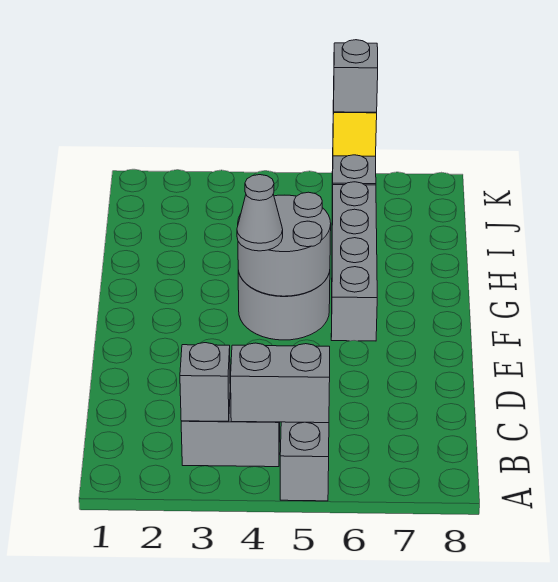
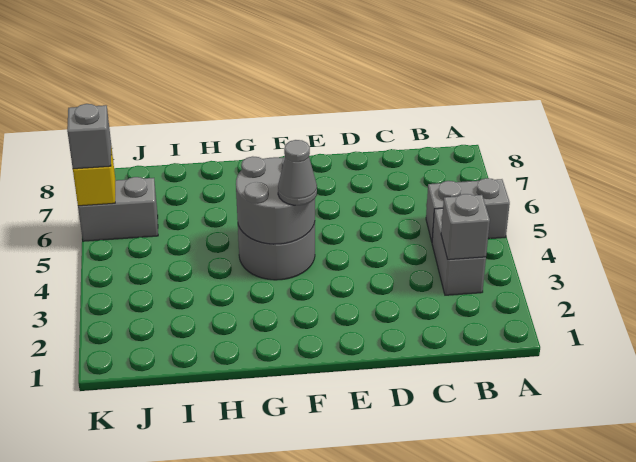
grey 1x2 brick [231,343,330,423] -> none
grey 1x4 brick [331,182,377,341] -> none

